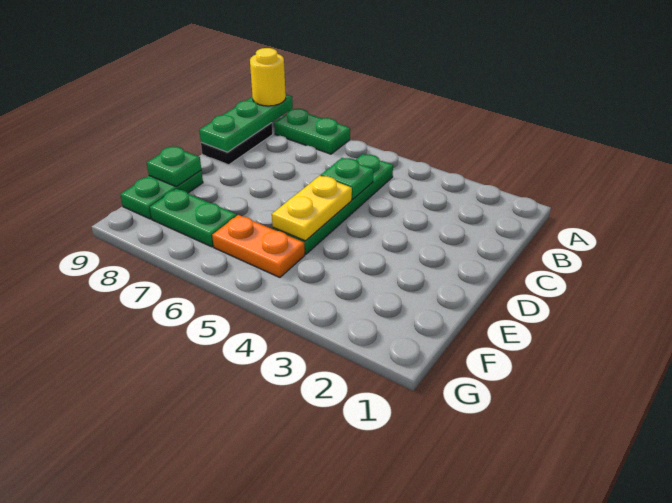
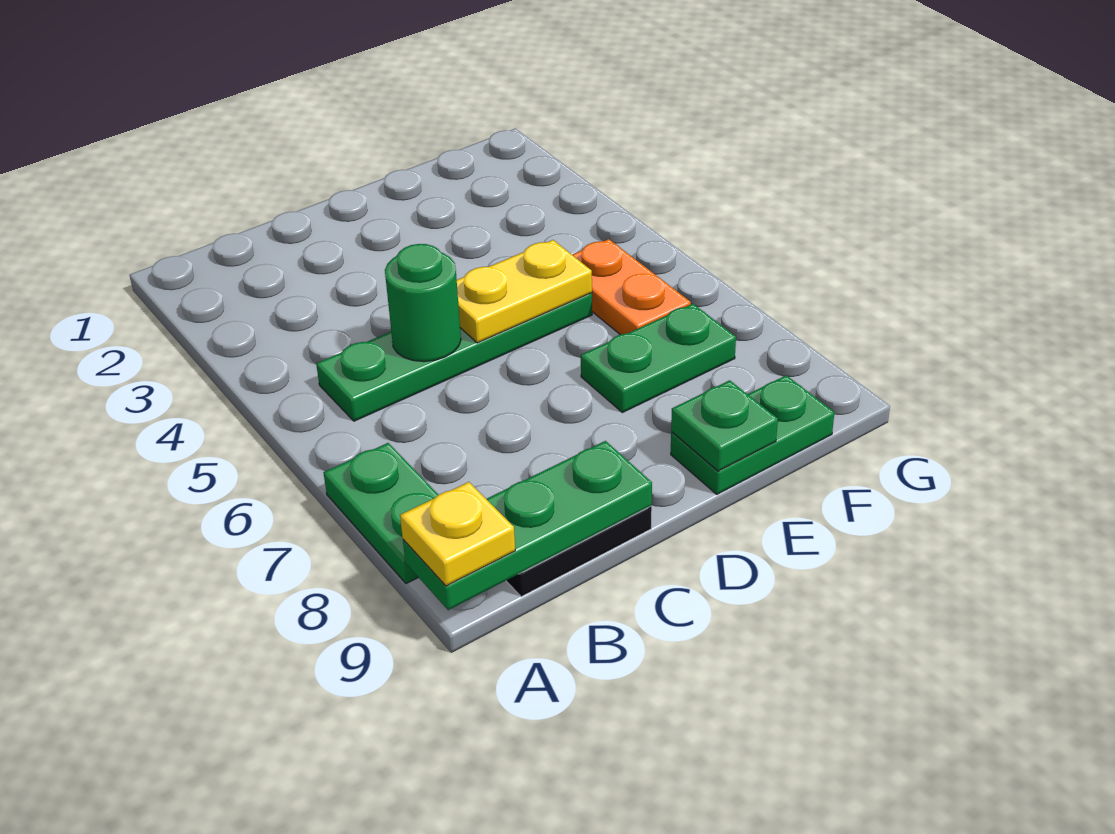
yellow 1x1 round brick [250,48,286,106] -> yellow 1x1 plate [400,482,515,586]
green 1x1 plate [321,158,374,199] -> green 1x1 round brick [385,244,461,362]
green 1x2 plate [150,189,237,247] -> green 1x2 plate turned to [581,304,736,413]

